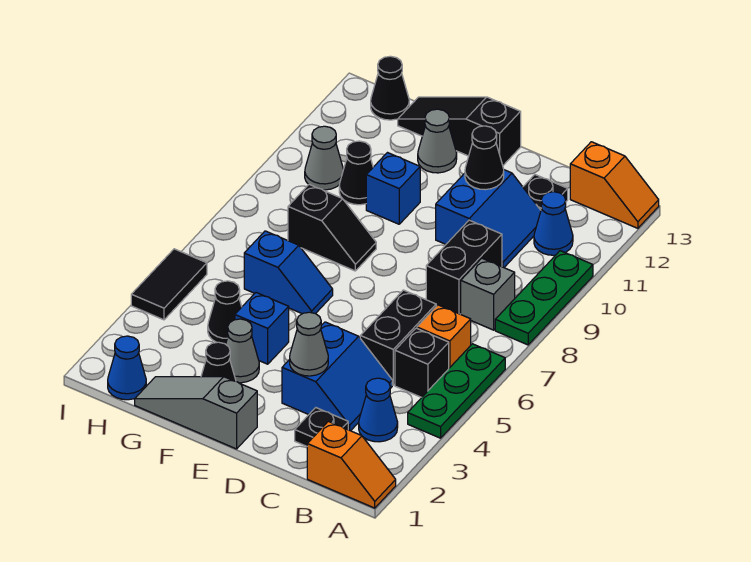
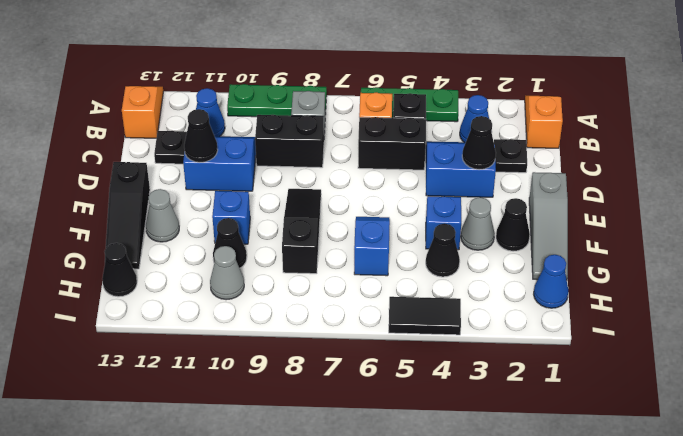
grey 1x1 cone [290,312,328,376] -> black 1x1 cone [462,116,496,170]
black 1x2 slope [288,184,376,271] -> black 1x3 slope [282,189,321,274]

